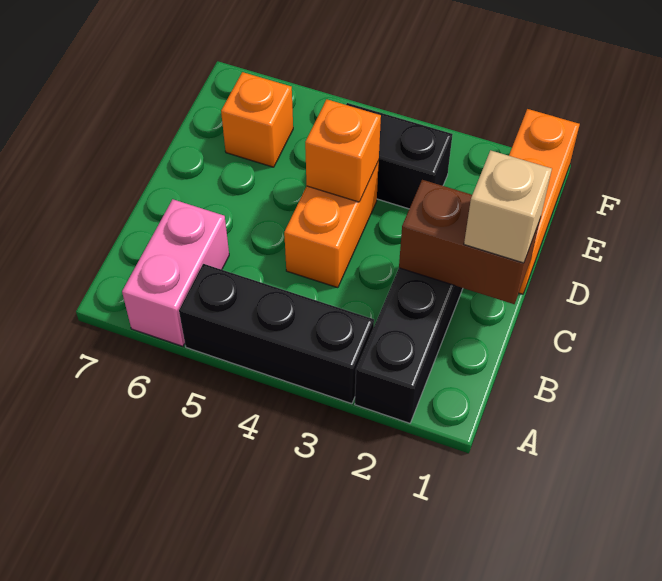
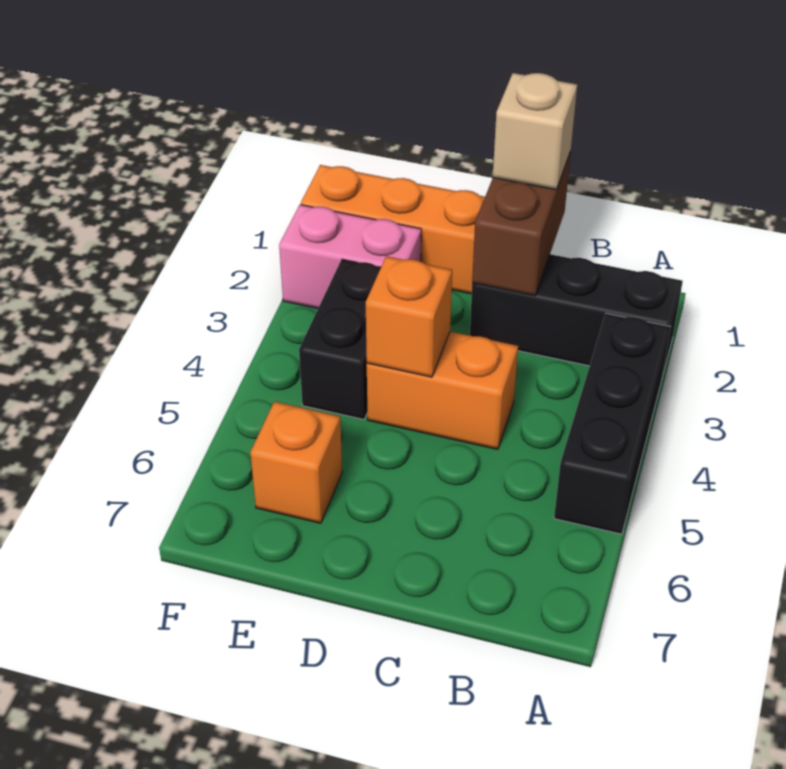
pink 1x2 brick [122,199,229,346] -> pink 1x2 brick moved to [279,205,421,308]

